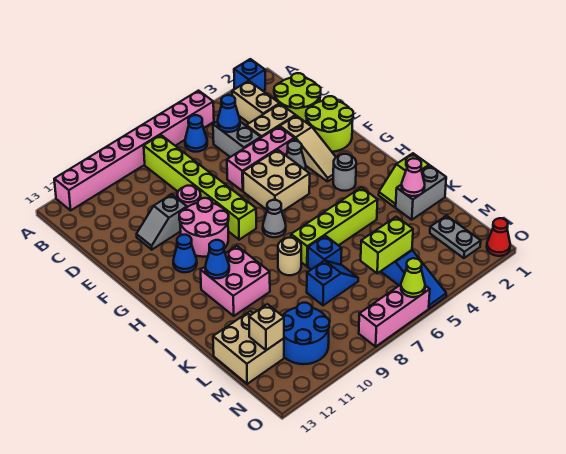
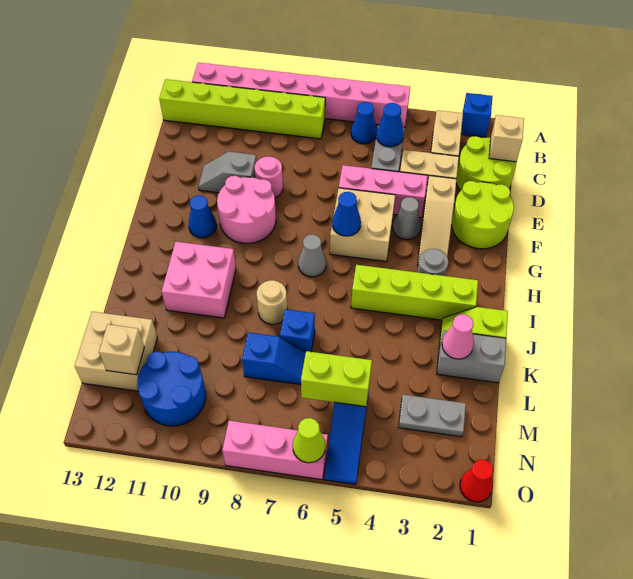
lime 1x6 brick [144,135,256,240] -> lime 1x6 brick turned to [159,79,325,139]
none -> tan 1x1 brick [489,115,524,162]
blue 1x1 cone [205,240,229,278] -> blue 1x1 cone moved to [332,192,361,236]
lime 1x4 brick [291,187,378,266] -> lime 1x4 brick moved to [351,265,478,320]
grey 1x2 plate [430,216,481,258] -> grey 1x2 plate turned to [398,395,466,437]

